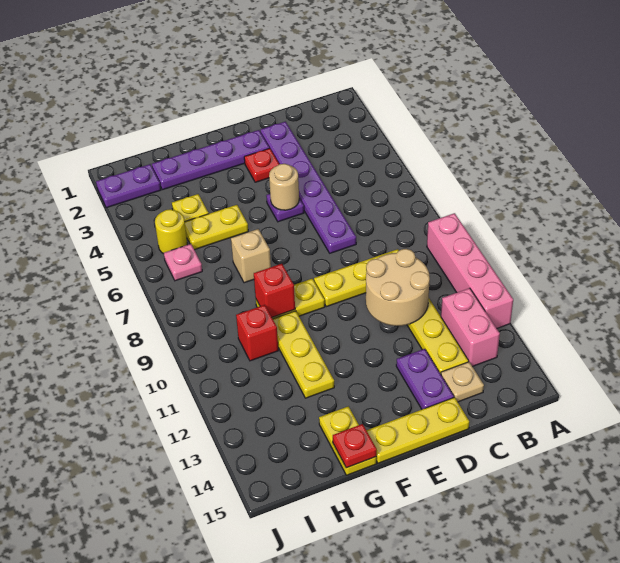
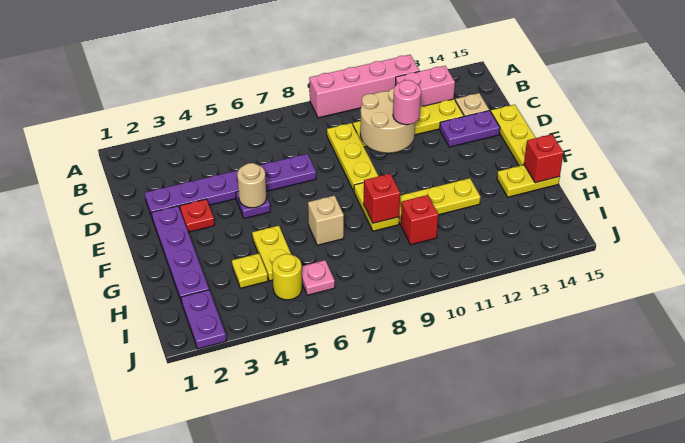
none -> pink 1x1 round brick [393,80,421,125]
red 1x1 plate [333,424,377,468] -> red 1x1 brick [524,134,563,183]

